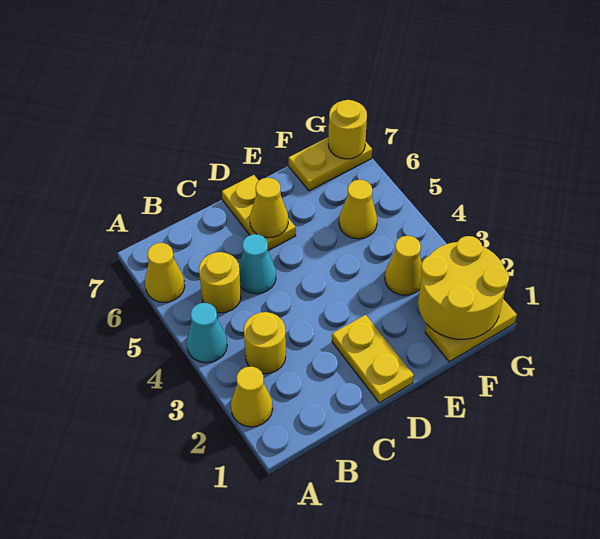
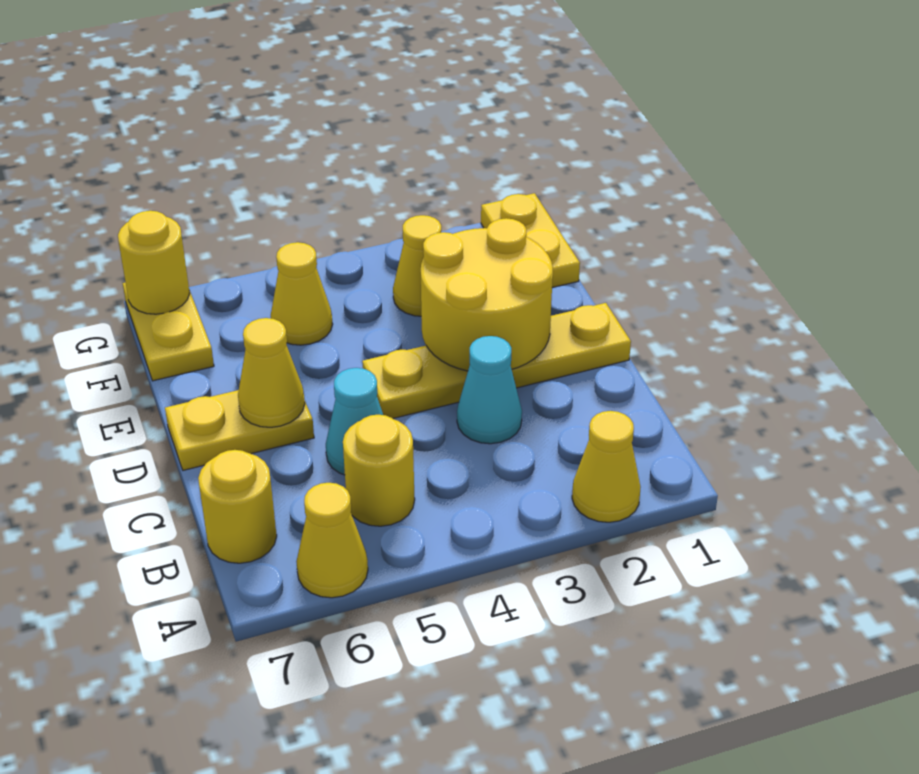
cyan 1x1 cone [187,303,227,363] -> cyan 1x1 cone moved to [457,336,522,444]
yellow 1x1 round brick [244,312,286,374] -> yellow 1x1 round brick moved to [198,450,277,563]
yellow 1x2 plate [332,315,414,403] -> yellow 1x4 plate [362,303,631,418]
yellow 2x2 round brick [418,236,509,339] -> yellow 2x2 round brick moved to [421,218,553,371]

